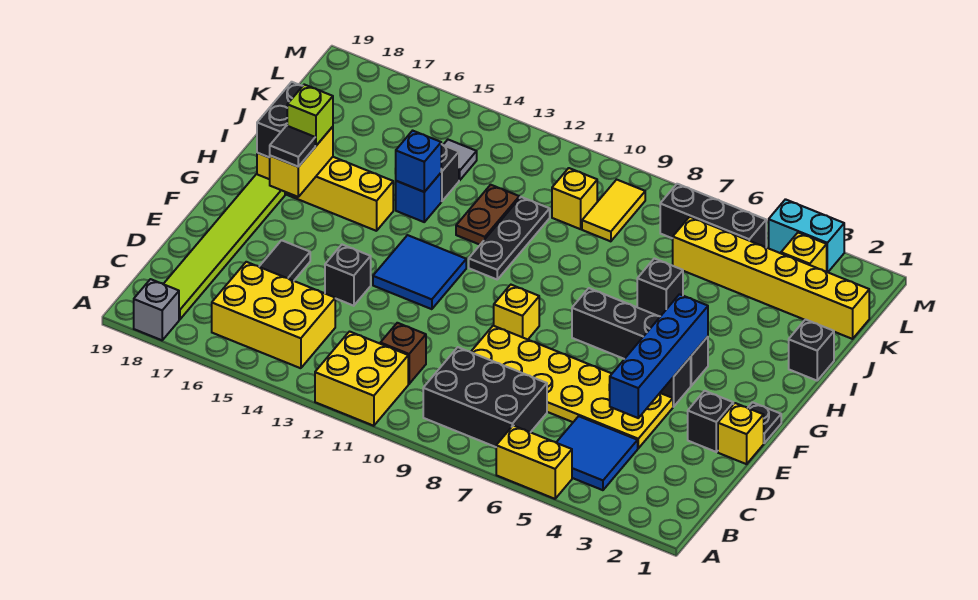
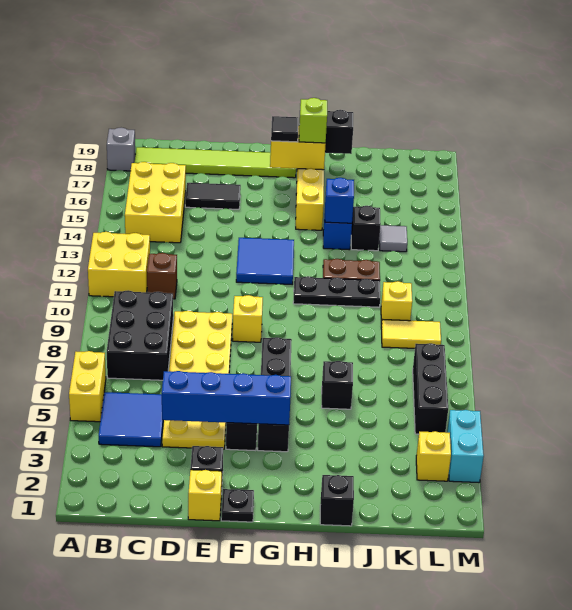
black 1x1 brick [325,245,371,306] -> none
yellow 1x6 brick [673,217,869,339] -> none

